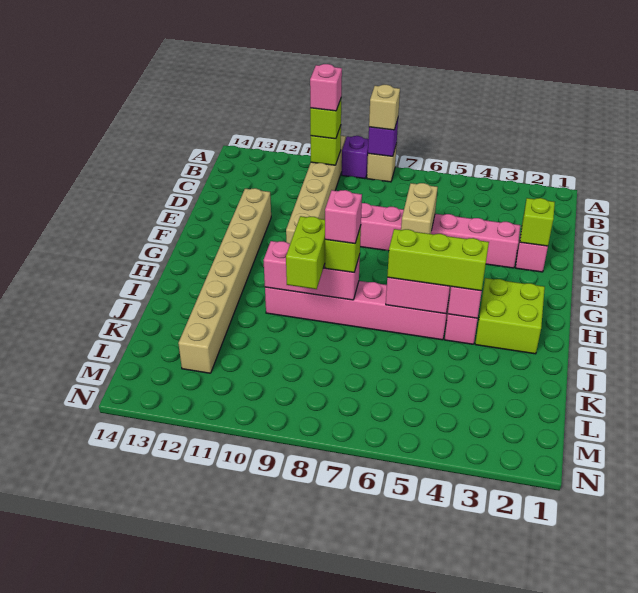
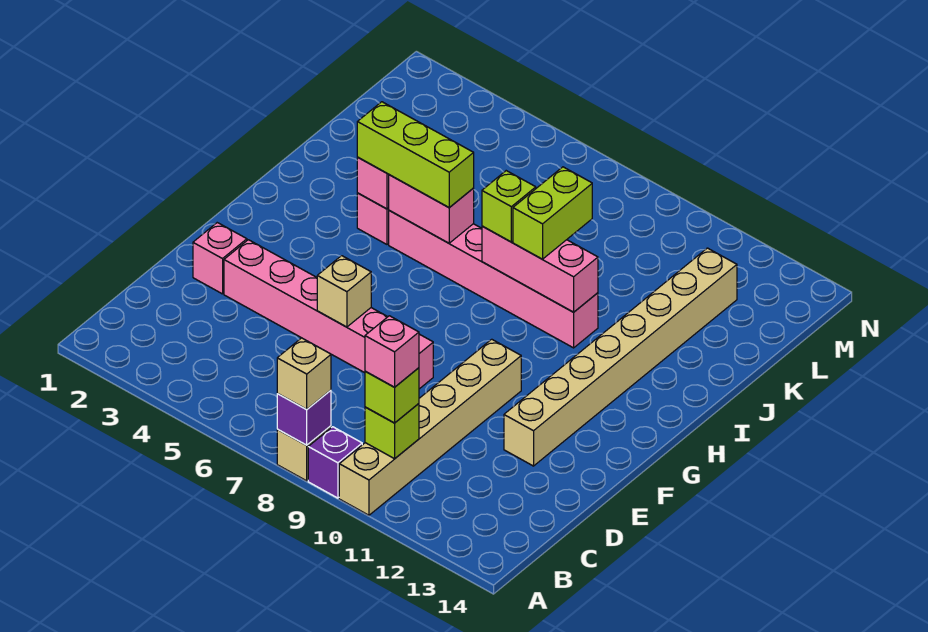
lime 1x1 brick [520,198,555,246] -> none
tan 1x2 brick [401,183,438,234] -> tan 1x1 brick [317,256,371,327]
lime 2x2 brick [475,278,545,354] -> none
pink 1x1 brick [325,190,362,244] -> none

